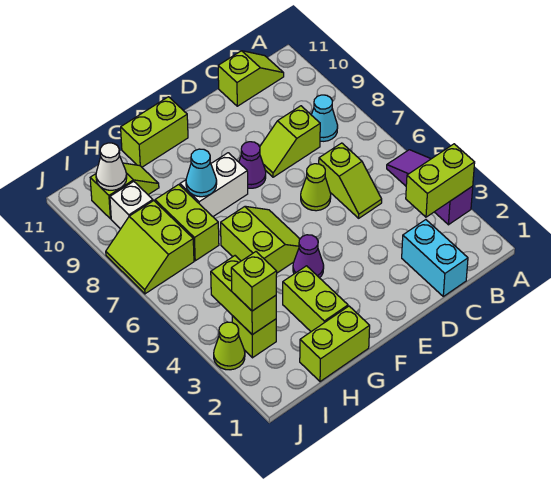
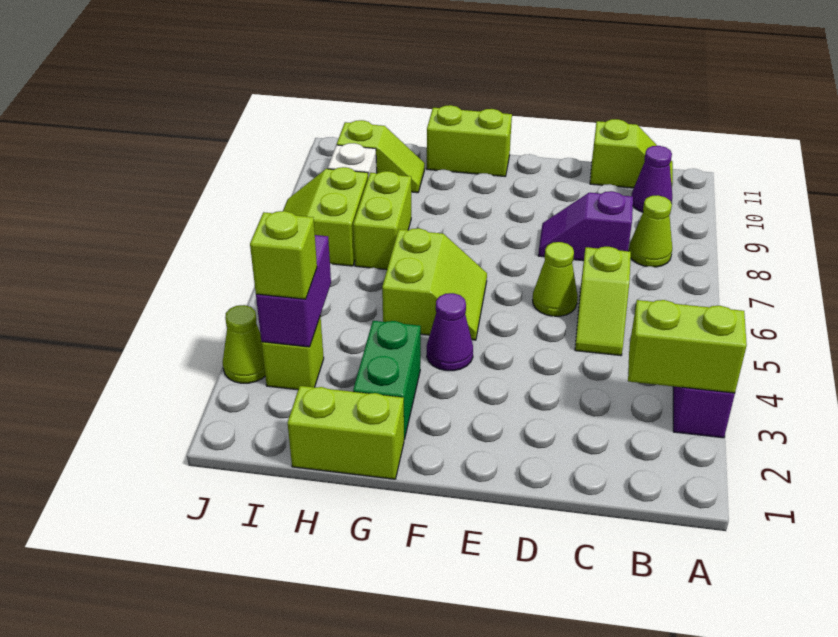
cyan 1x1 cone [311,95,338,141] -> lime 1x1 cone [629,195,672,267]
cyan 1x2 brick [402,220,468,296] -> none
lime 1x2 slope [260,106,320,177] -> purple 1x2 slope [538,191,633,261]
purple 1x1 cone [239,142,266,188] -> purple 1x1 cone moved to [632,146,672,212]
white 1x2 brick [180,153,248,216] -> none
lime 1x2 brick [283,266,348,332] -> green 1x2 brick [353,321,421,439]
cyan 1x1 cone [186,149,217,197] -> none
lime 1x2 brick [211,256,276,335] -> purple 1x2 brick [256,235,331,347]
white 1x1 cone [96,143,127,190] -> none

